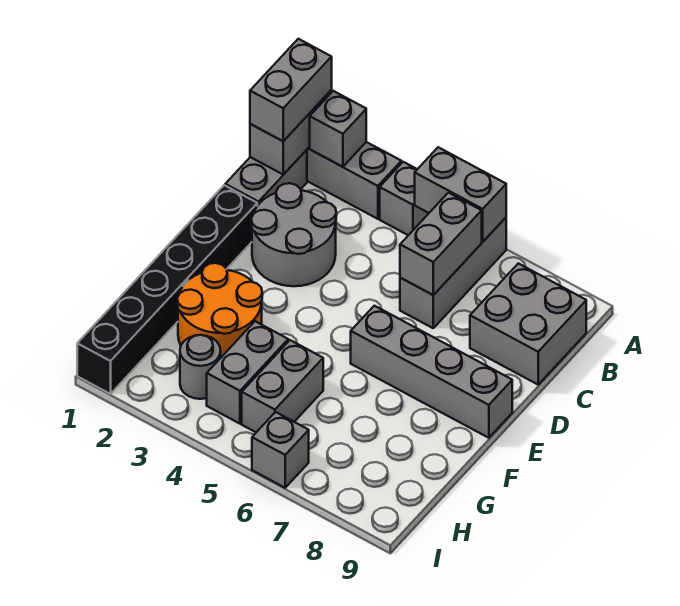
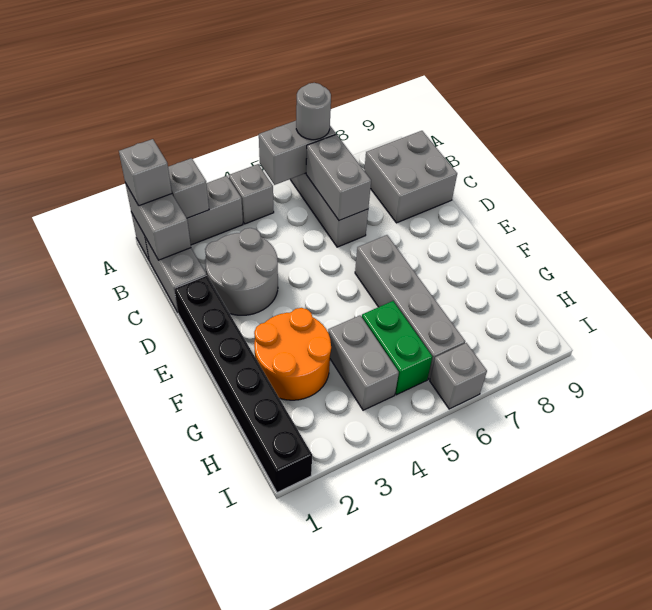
grey 1x2 brick [250,39,332,141] -> grey 1x1 brick [119,139,172,206]
grey 1x4 brick [351,306,512,438] -> grey 1x4 brick turned to [355,235,465,379]
grey 1x2 brick [242,340,323,432] -> green 1x2 brick [362,301,432,395]
grey 1x1 round brick [180,335,221,399] -> grey 1x1 round brick moved to [296,83,331,140]

